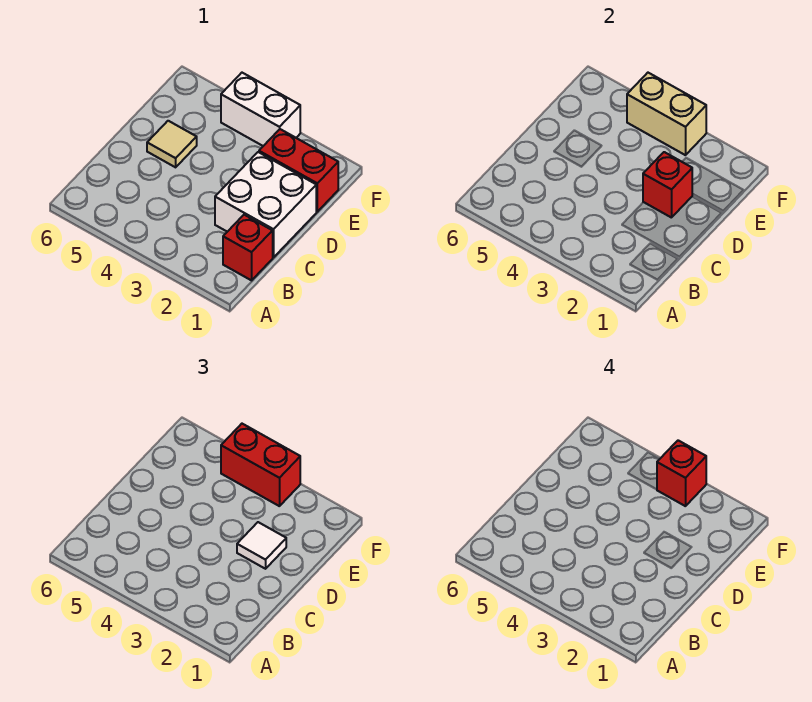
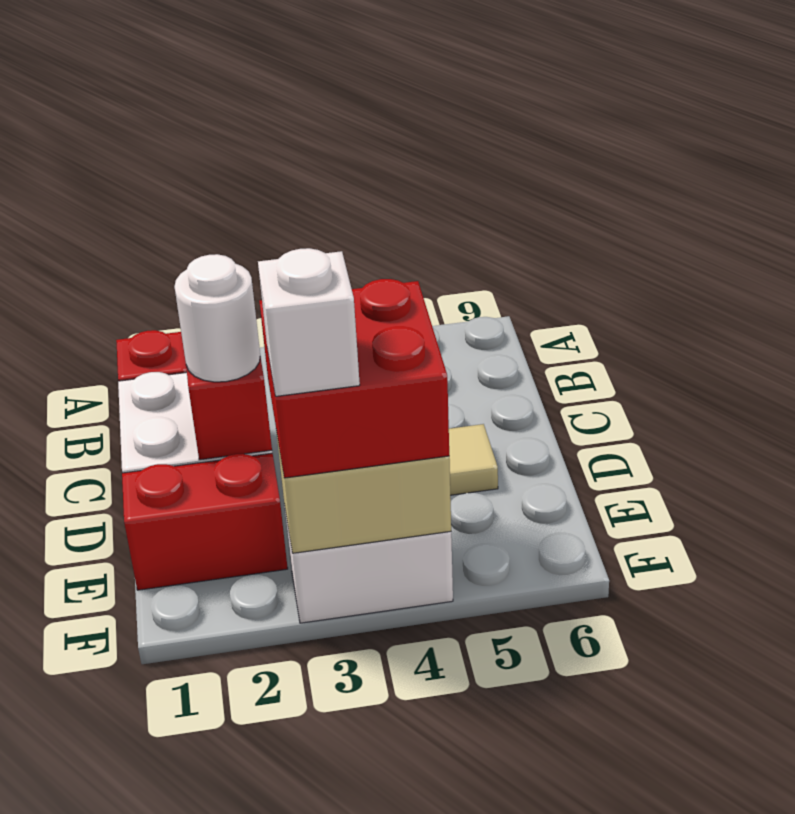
white 1x1 tile [237,522,286,569] -> white 1x1 round brick [174,254,260,382]
red 1x2 brick [221,424,300,506] -> red 2x2 brick [259,279,449,478]
red 1x1 brick [657,440,706,506] -> white 1x1 brick [258,248,360,397]

